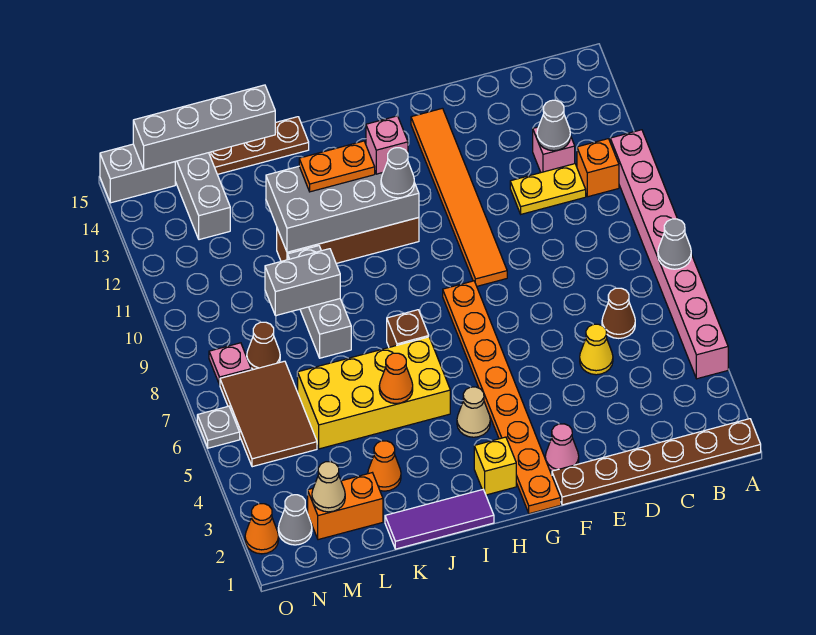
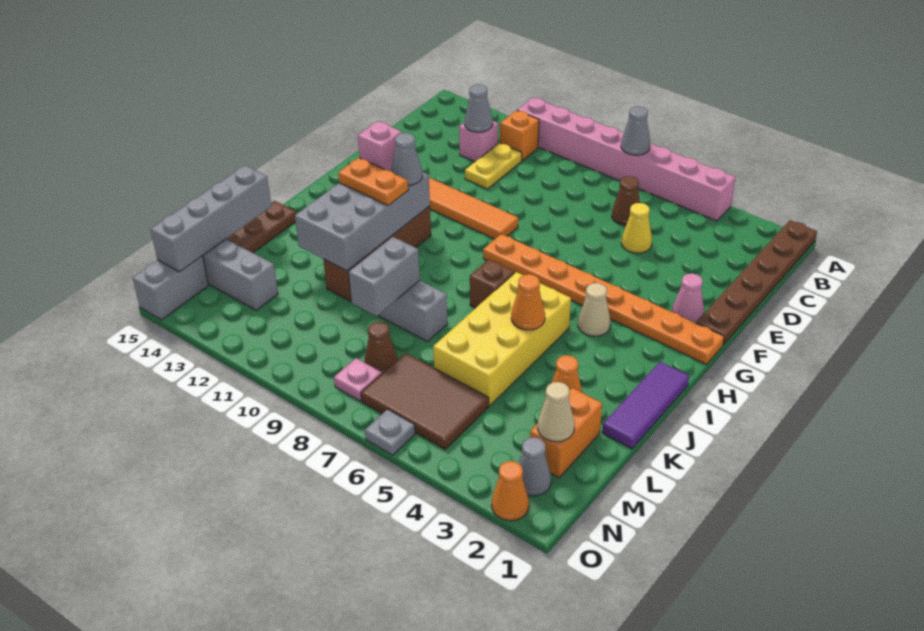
yellow 1x1 brick [474,437,516,495] -> none
orange 1x2 plate [299,141,375,192] -> orange 1x2 plate turned to [338,158,408,205]

